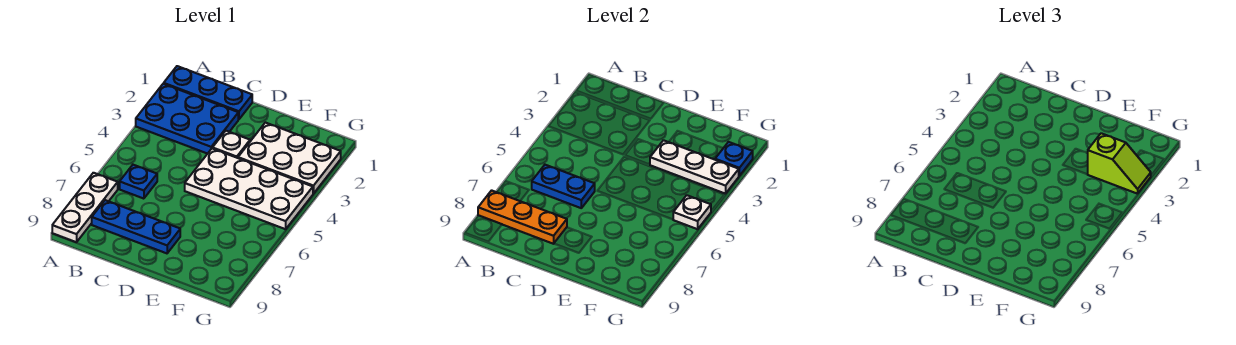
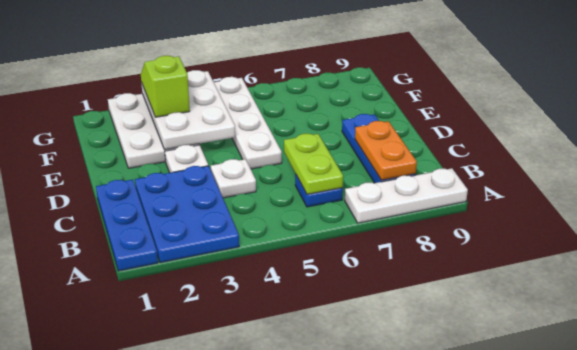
orange 1x3 plate [478,190,567,244] -> orange 1x2 plate [355,121,417,180]
blue 1x2 plate [532,165,595,208] -> lime 1x2 plate [284,134,343,194]
white 2x4 plate [185,148,313,229] -> white 1x4 plate [214,77,282,169]
white 1x3 plate [650,140,739,194] -> white 2x3 plate [141,70,235,150]
blue 1x1 plate [715,142,753,176] -> none
white 1x1 plate [673,195,711,229] -> white 1x1 plate moved to [211,159,256,198]

